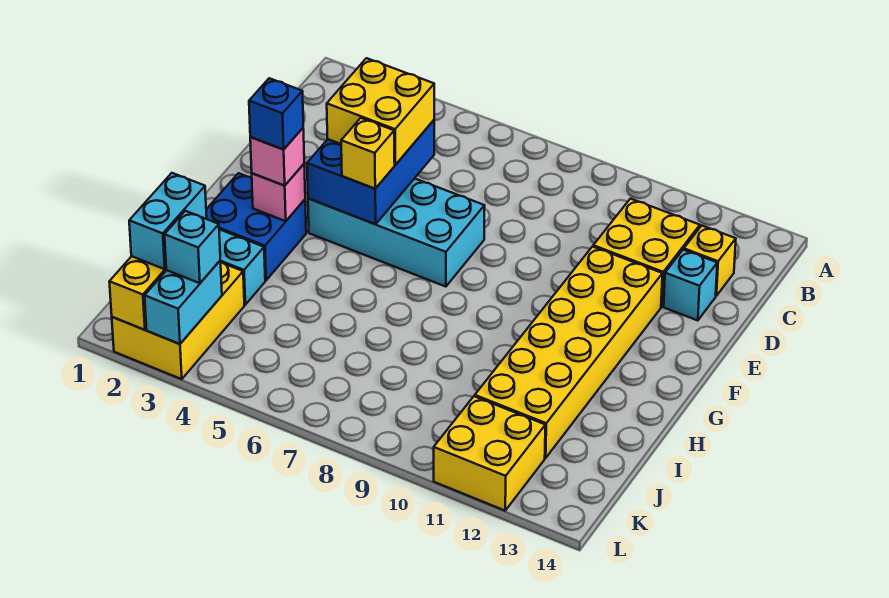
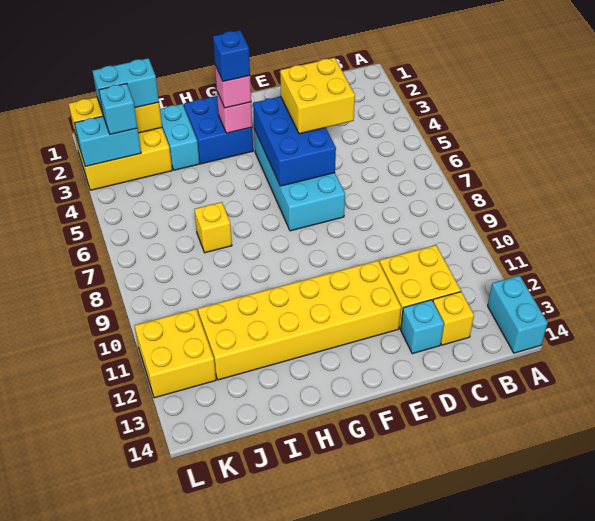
none -> cyan 1x2 brick [488,275,548,353]
blue 2x3 brick [307,120,434,224] -> blue 2x3 brick turned to [253,96,336,186]
yellow 1x1 brick [341,118,395,189] -> yellow 1x1 brick moved to [194,202,232,253]

